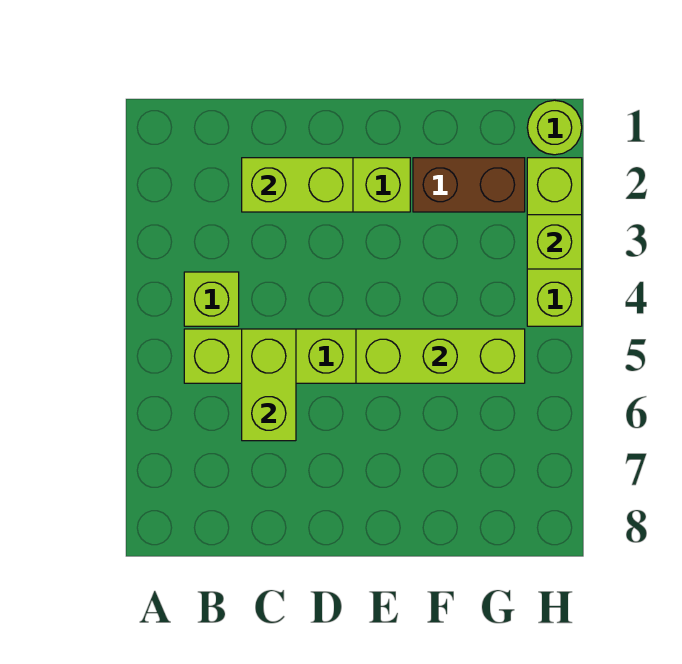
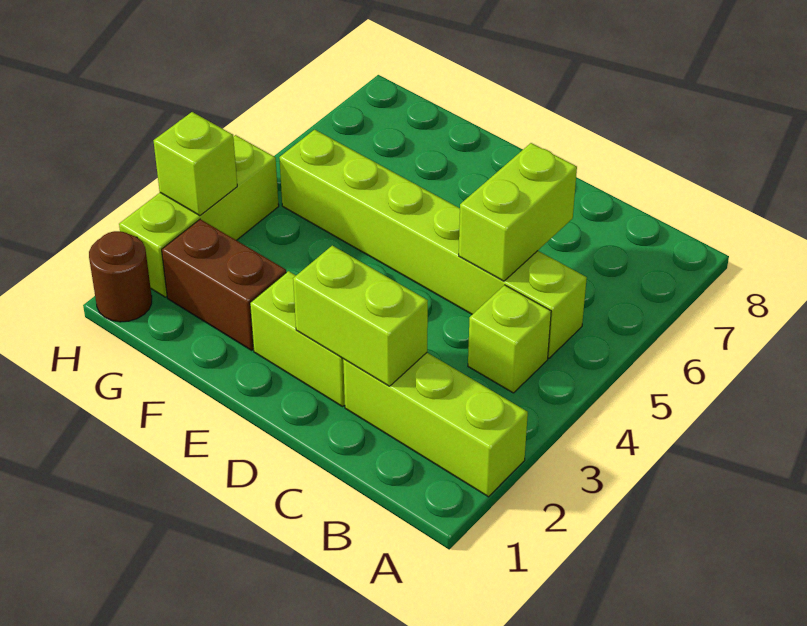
lime 1x3 brick [356,329,525,383] -> lime 1x3 brick moved to [343,353,528,497]
lime 1x1 round brick [527,100,582,155] -> brown 1x1 round brick [89,231,152,322]

